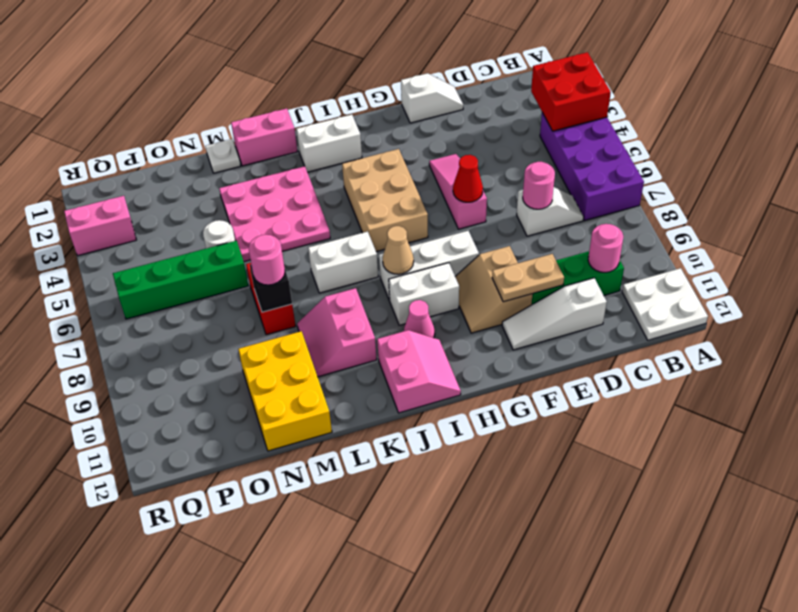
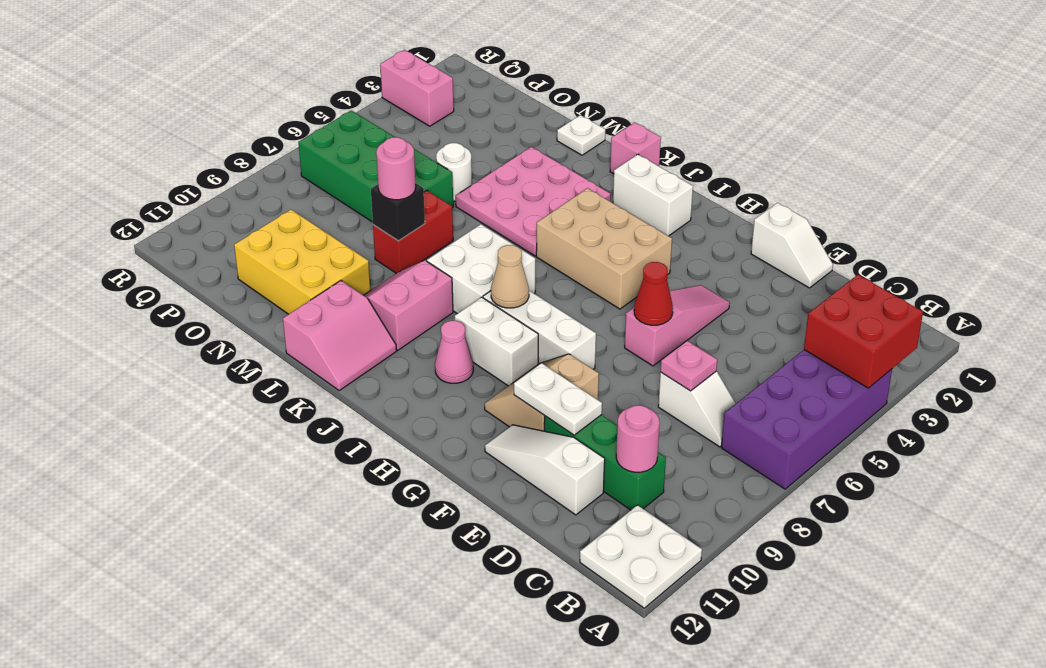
pink 1x1 round brick [523,162,555,209] -> pink 1x1 plate [661,341,717,391]
tan 1x2 plate [492,254,564,302] -> white 1x2 plate [514,363,602,435]
tan 2x3 brick [342,149,428,252] -> tan 2x3 brick turned to [536,188,672,309]
pink 2x2 slope [377,330,461,413] -> pink 2x2 slope moved to [283,281,397,390]
white 1x2 brick [308,232,378,293] -> white 2x2 brick [427,224,535,314]
pink 1x2 brick [231,108,298,166] -> pink 1x1 brick [610,122,661,174]
yellow 2x3 brick [238,331,332,451] -> yellow 2x3 brick turned to [234,210,371,314]
green 1x4 brick [113,241,248,319] -> green 2x4 brick [298,110,453,222]

